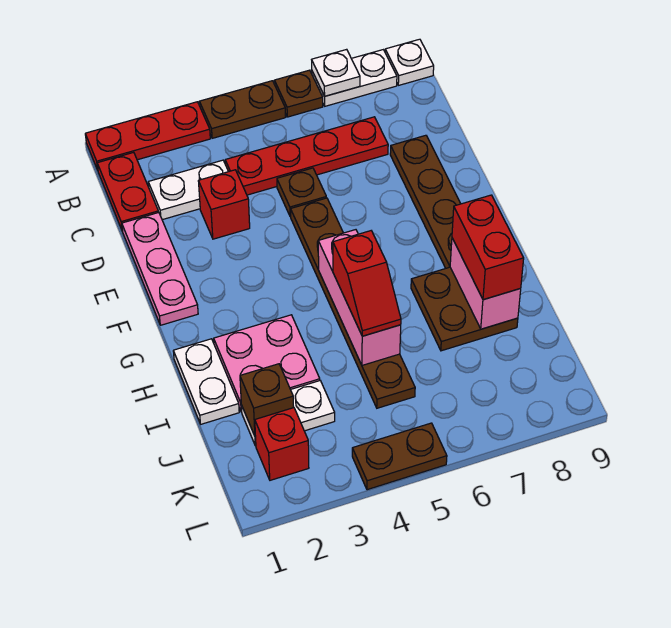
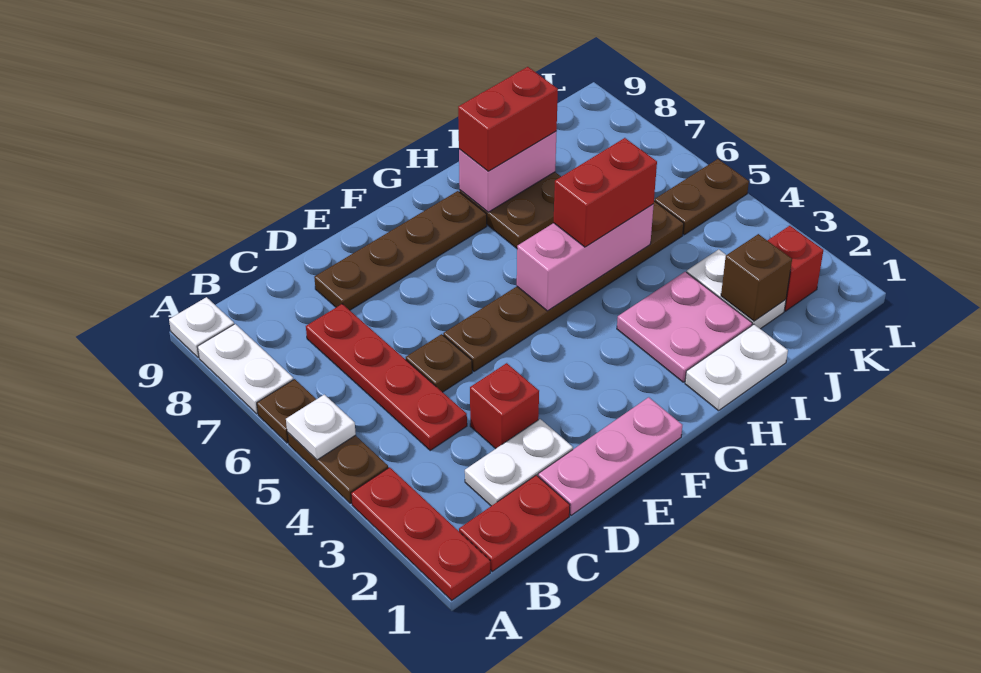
white 1x1 plate [312,49,360,96] -> white 1x1 plate moved to [286,395,356,460]
white 1x2 plate [148,160,228,220] -> white 1x2 plate turned to [465,419,573,506]
red 1x2 slope [333,231,401,336] -> red 1x2 brick [554,138,657,247]
brown 1x2 plate [352,423,447,490] -> brown 1x2 plate turned to [654,159,749,235]

